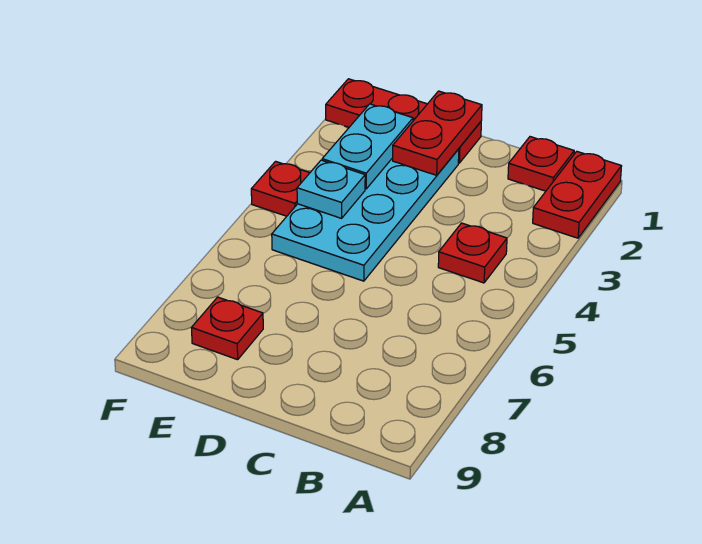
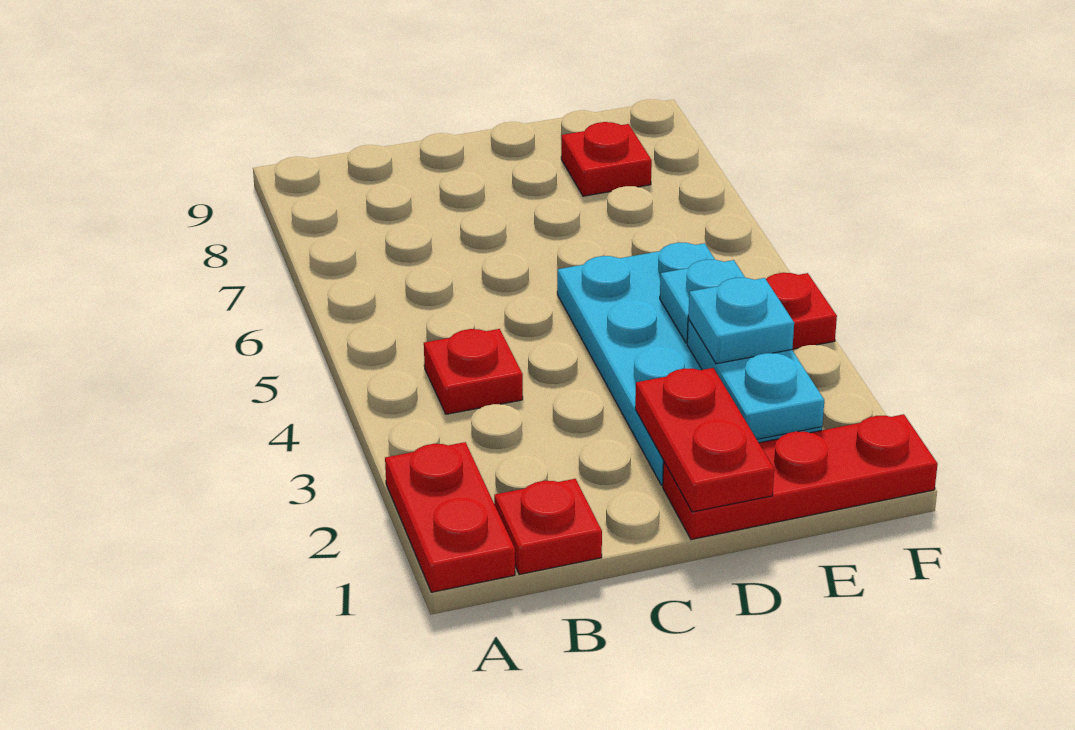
none -> cyan 1x1 plate [688,278,794,364]

